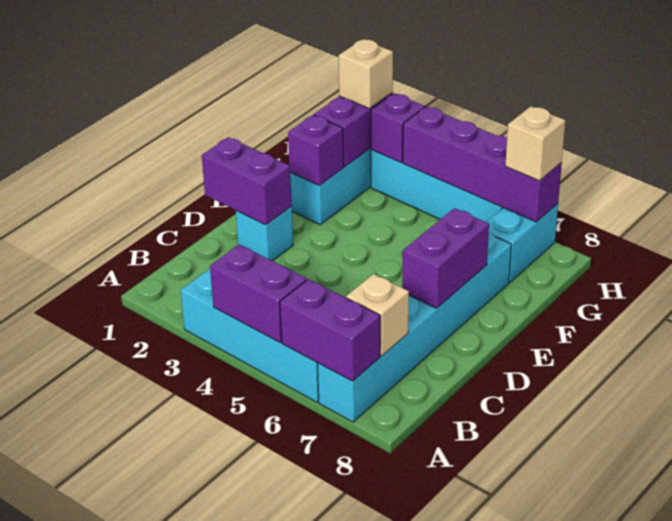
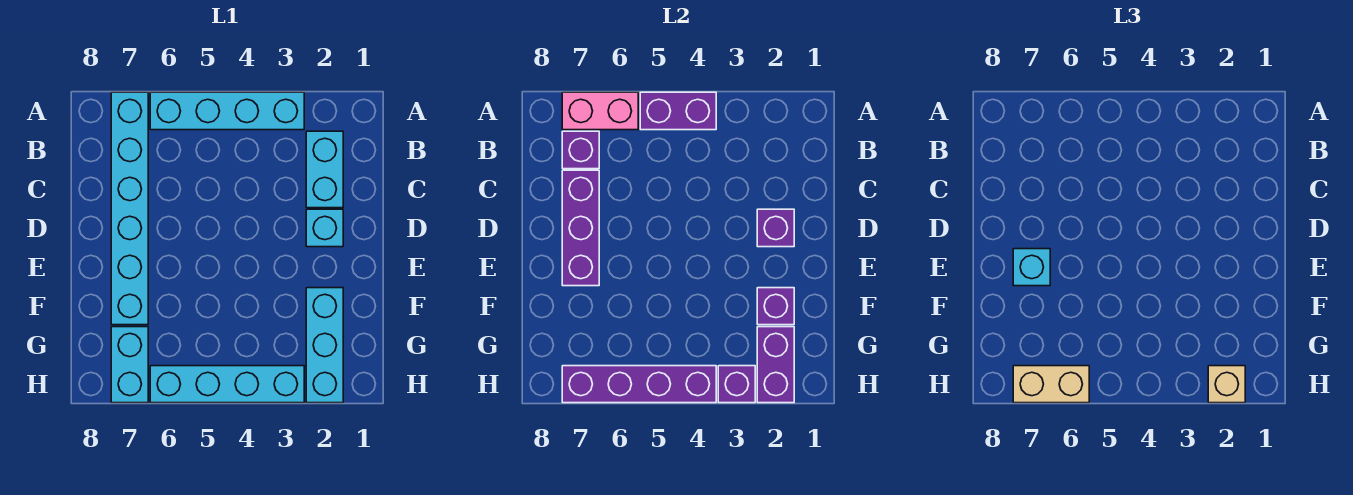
purple 1x2 brick [280,279,380,381] -> pink 1x2 brick [562,92,638,130]
none -> cyan 1x2 brick [306,131,343,208]
tan 1x1 brick [346,274,409,356] -> purple 1x1 brick [562,131,599,169]
purple 1x2 brick [202,137,292,225] -> purple 1x1 brick [757,209,794,247]
purple 1x2 brick [402,208,489,308] -> purple 1x3 brick [562,170,599,286]
none -> cyan 1x1 brick [1013,249,1050,286]
tan 1x1 brick [505,106,565,181] -> tan 1x2 brick [1013,366,1089,403]

